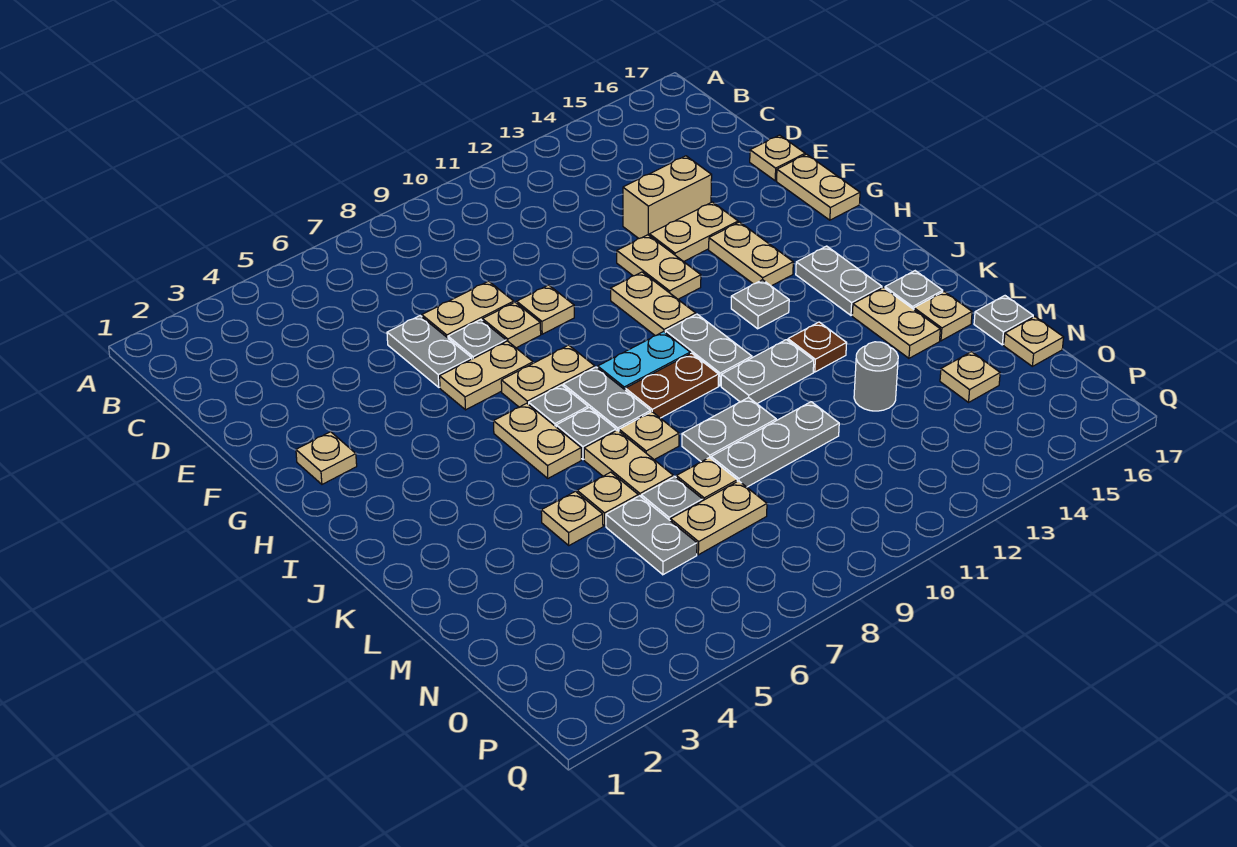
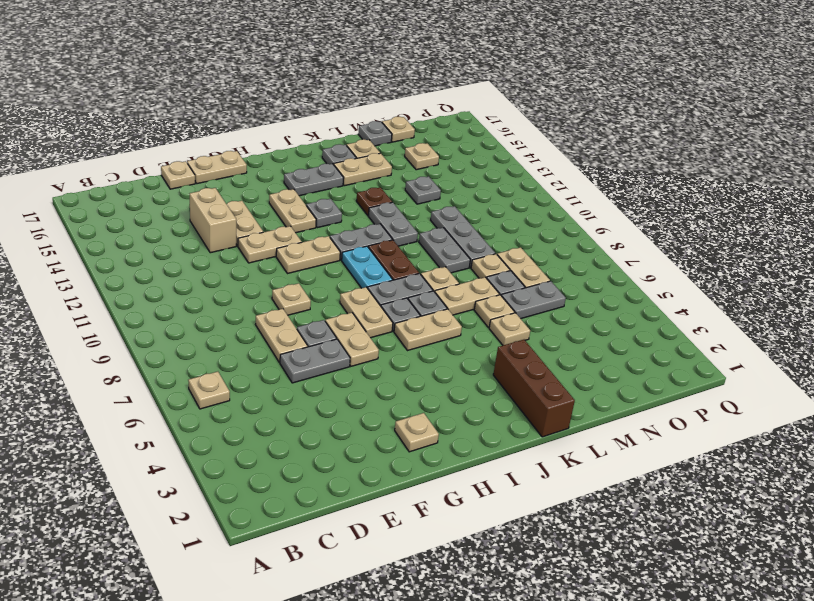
tan 1x1 plate [483,302,541,348] -> tan 1x1 plate moved to [188,372,230,409]
tan 1x2 plate [709,222,793,286] -> tan 1x2 plate turned to [269,189,316,233]
none -> brown 1x3 brick [493,340,575,437]
grey 1x1 round brick [854,342,898,411] -> grey 1x1 plate [405,176,441,204]

